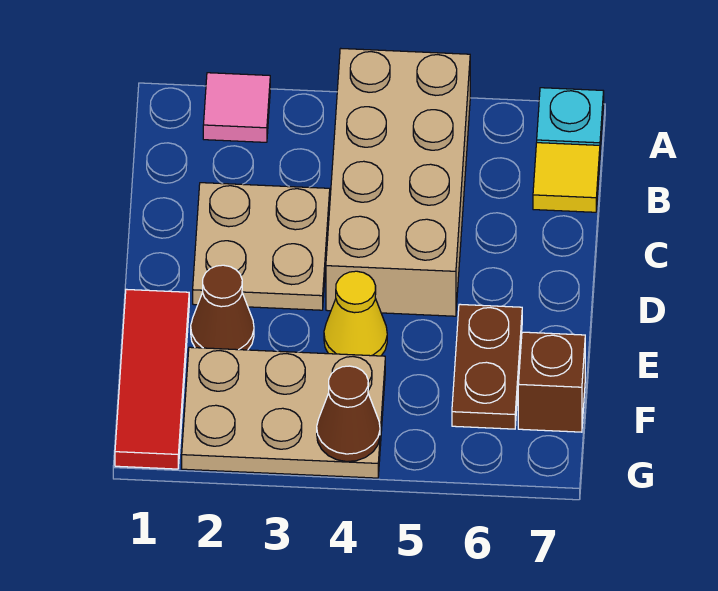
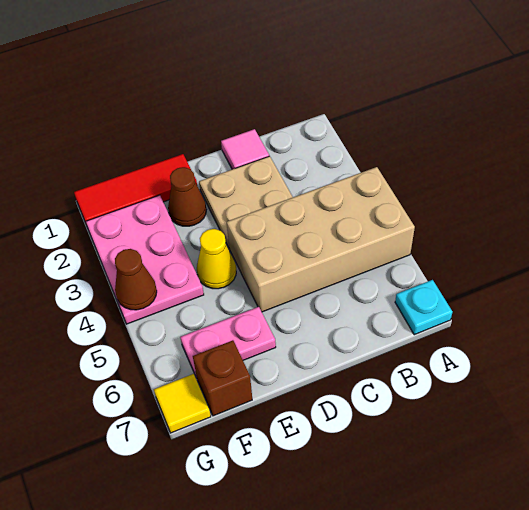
pink 1x1 tile [203,73,270,142] -> pink 1x1 tile moved to [221,129,269,169]
yellow 1x1 tile [533,143,600,212] -> yellow 1x1 tile moved to [154,374,211,433]
brown 1x2 plate [452,304,522,429] -> pink 1x2 plate [180,307,276,378]
tan 2x3 plate [182,347,385,478] -> pink 2x3 plate [86,195,204,324]

